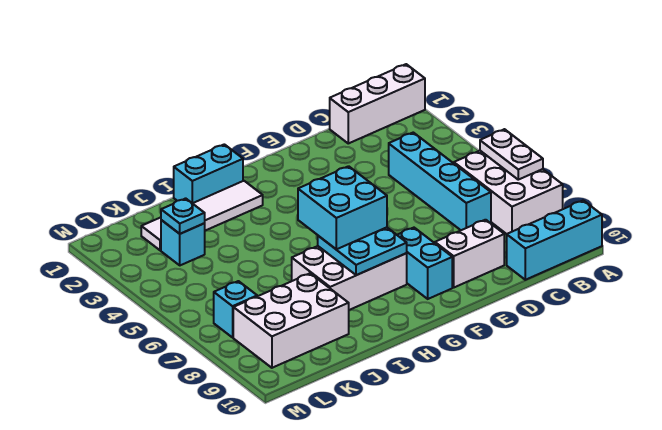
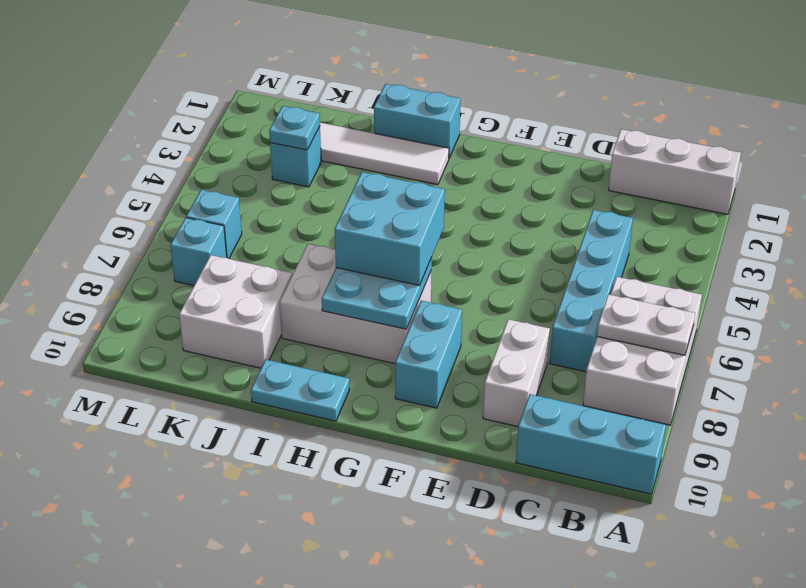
white 1x2 plate [480,129,543,180] -> white 1x2 plate turned to [597,294,695,355]
white 1x2 brick [435,220,504,287] -> white 1x2 brick turned to [483,319,550,427]
none -> cyan 1x2 plate [251,360,350,421]
white 2x3 brick [233,273,349,368] -> white 2x2 brick [179,255,292,368]
none -> cyan 1x1 brick [186,190,242,259]

